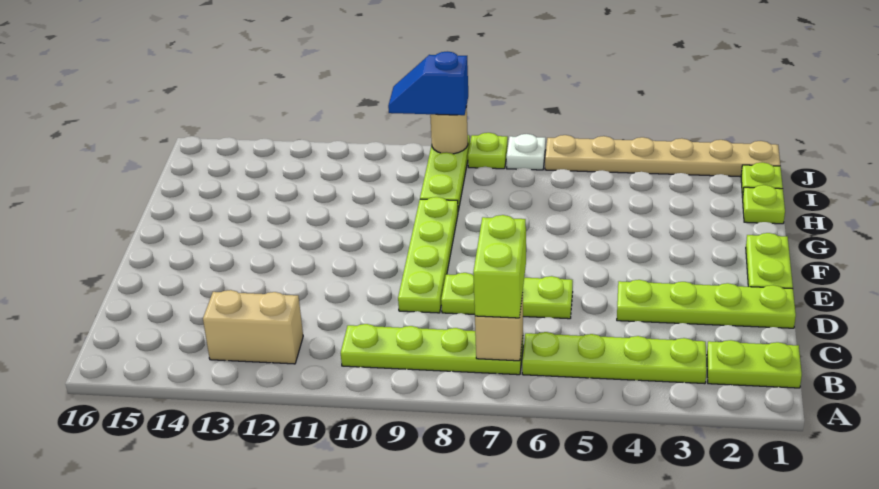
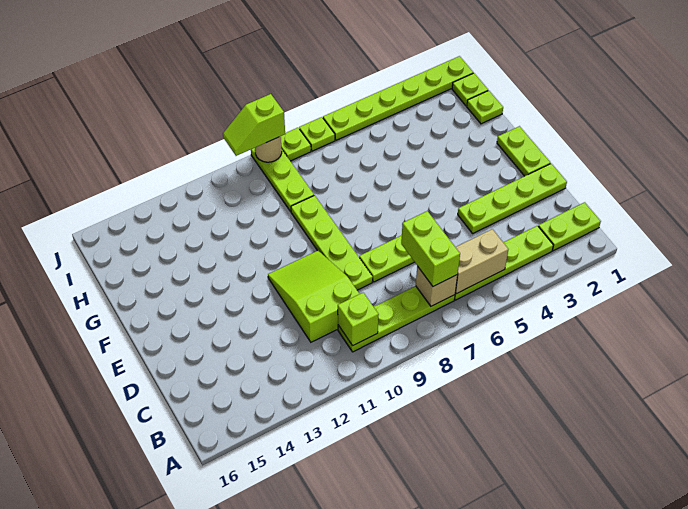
none -> lime 1x1 brick [338,293,379,346]
tan 1x2 brick [203,290,303,364] -> tan 1x2 brick moved to [455,229,508,294]
none -> lime 2x3 slope [268,251,359,342]
tan 1x6 plate [545,135,780,177] -> lime 1x6 plate [323,56,473,140]
white 1x1 plate [506,134,546,170] -> lime 1x1 plate [299,117,335,151]
blue 1x2 slope [388,51,468,115] -> lime 1x2 slope [223,94,285,156]

